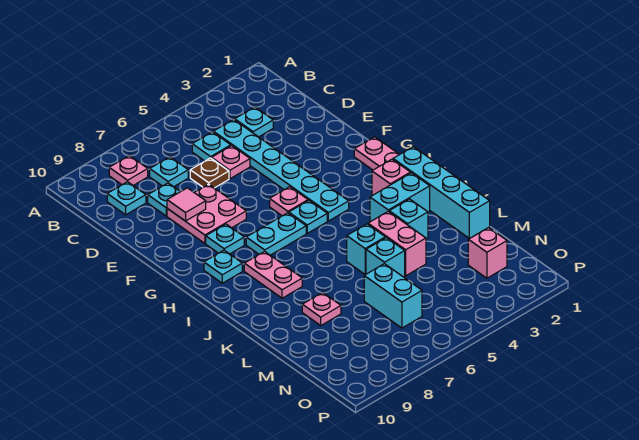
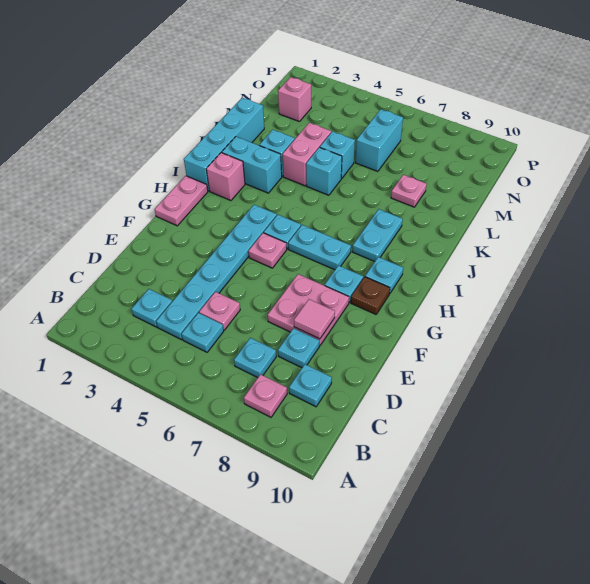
brown 1x1 plate [190,158,229,188] -> brown 1x1 plate moved to [351,277,390,314]
pink 1x2 plate [244,251,302,298] -> cyan 1x2 plate [352,209,403,262]

